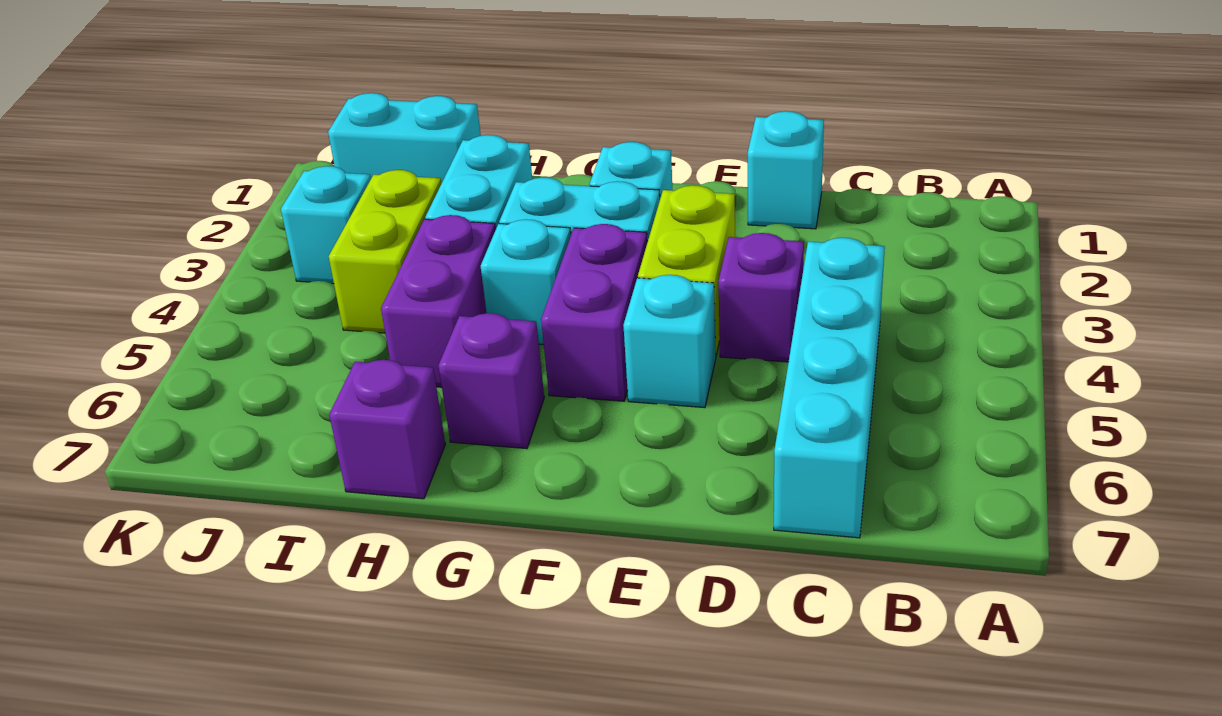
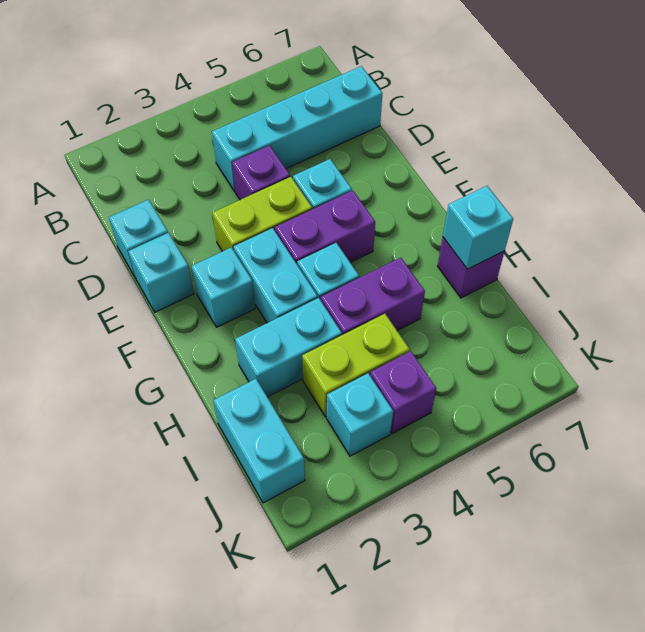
none -> cyan 1x1 brick [128,233,194,312]
purple 1x1 brick [439,313,544,449] -> purple 1x1 brick moved to [370,351,436,434]
none -> cyan 1x1 brick [443,186,513,269]

